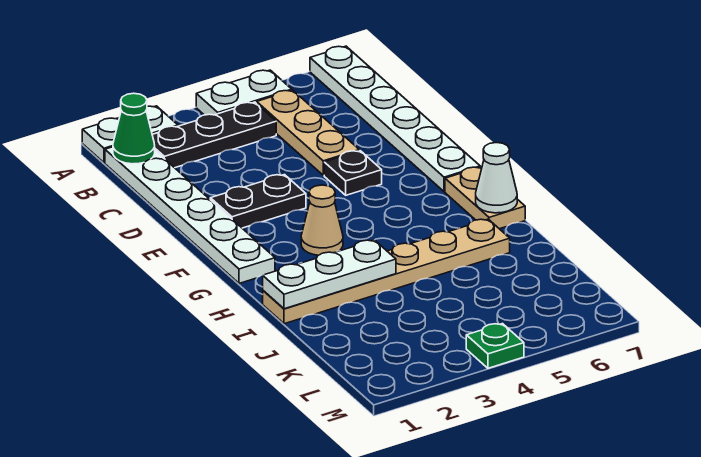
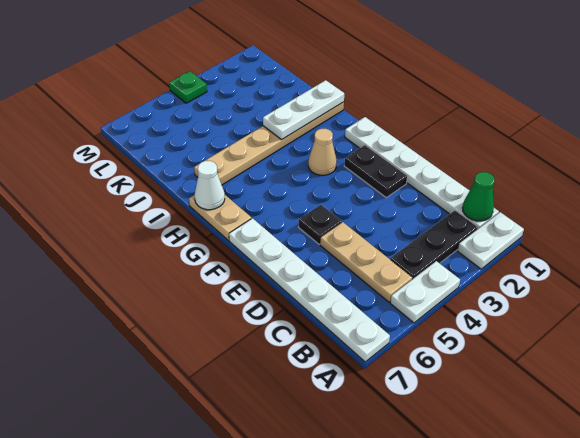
black 1x2 plate [210,175,306,228] -> black 1x2 plate turned to [344,145,407,198]

